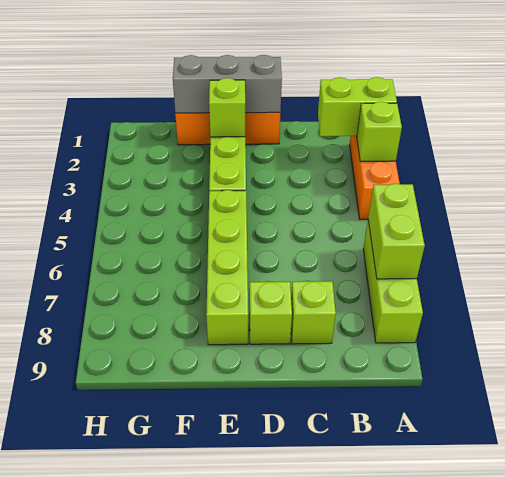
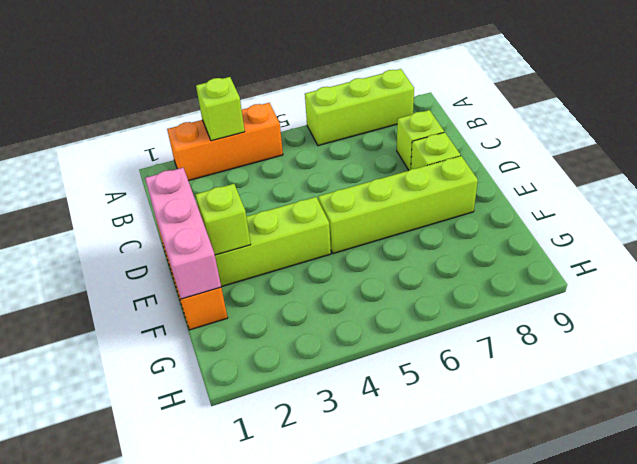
lime 1x2 brick [318,77,397,136] -> none
lime 1x2 brick [368,184,425,279] -> none
grey 1x3 brick [173,55,282,113] -> pink 1x3 brick [145,168,221,299]

